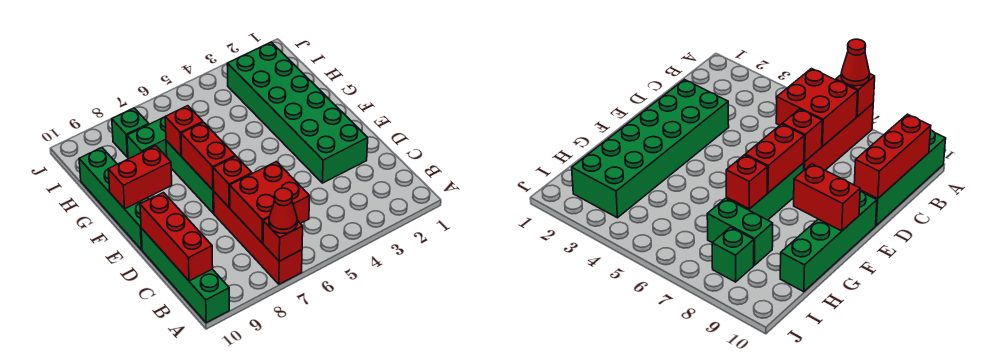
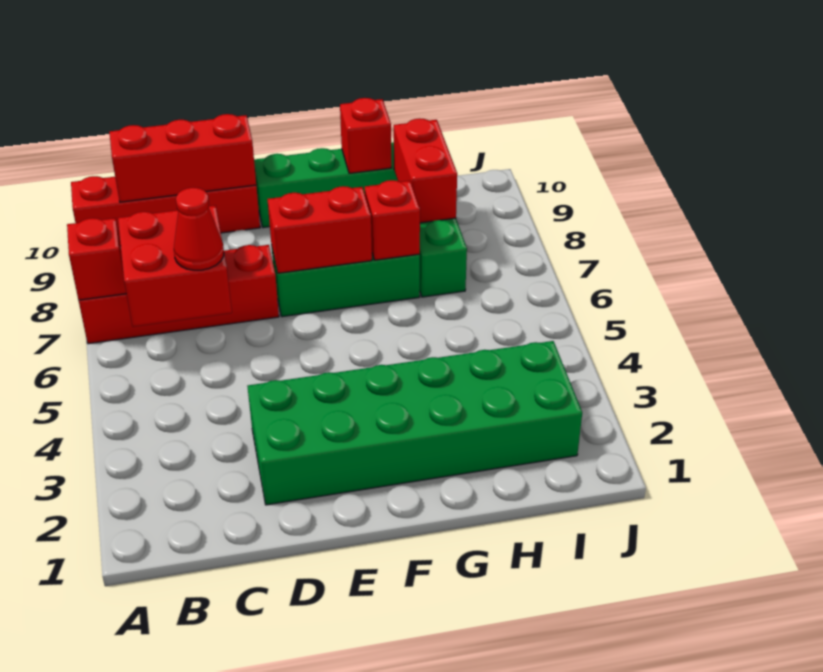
red 1x1 cone [269,188,297,233] -> red 1x1 cone moved to [174,187,224,270]
green 1x4 brick [141,228,229,323] -> red 1x4 brick [71,176,260,246]
red 1x1 brick [213,156,252,208] -> red 1x1 brick moved to [340,98,391,173]
red 1x2 brick [108,146,172,209] -> red 1x2 brick moved to [394,118,457,223]
green 1x1 brick [112,108,149,157] -> none

